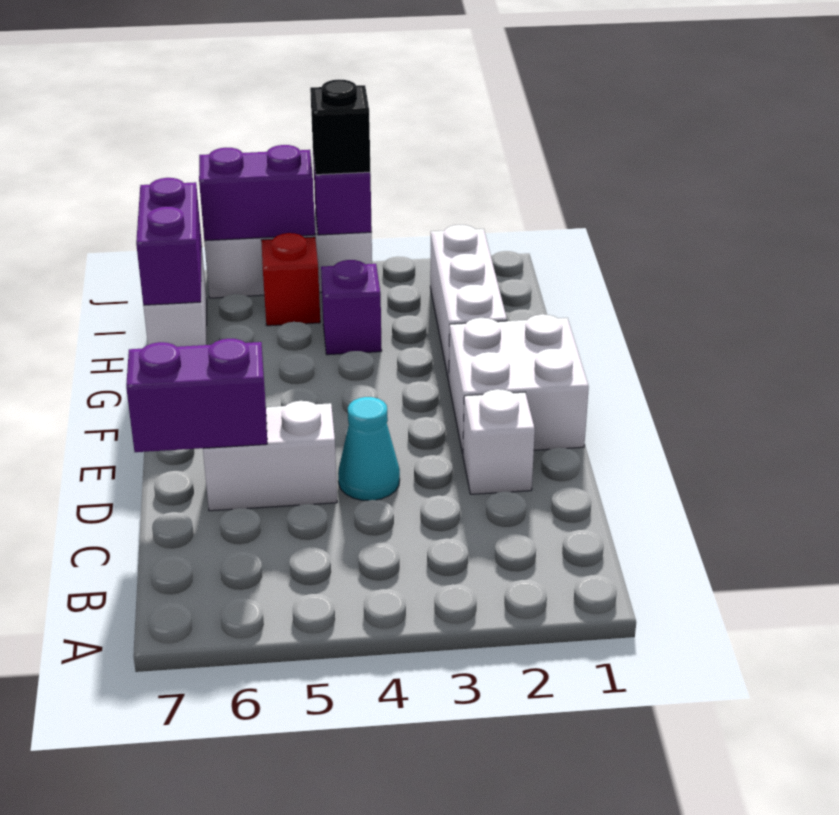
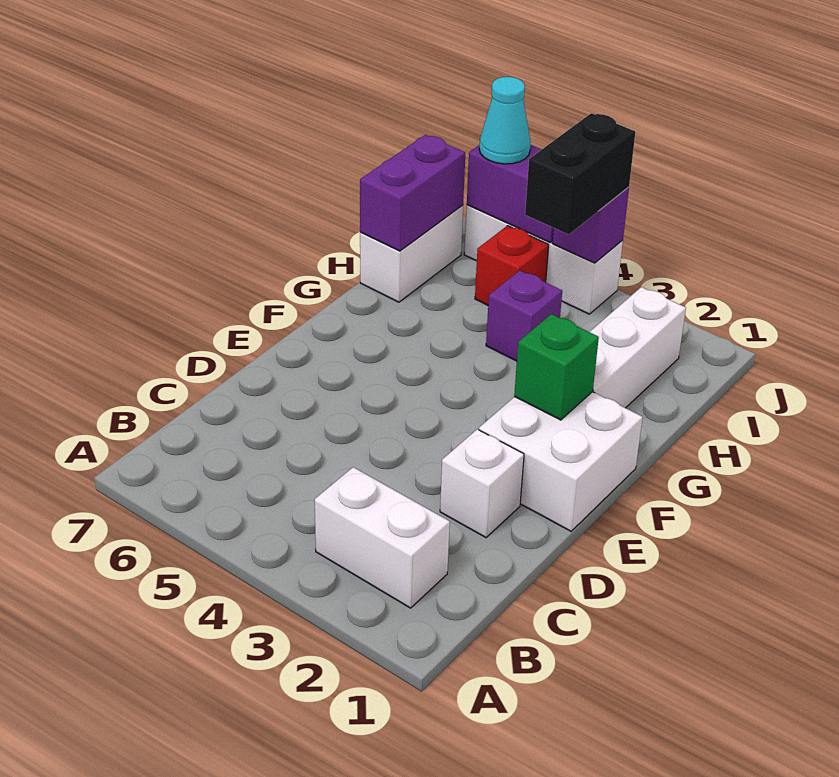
cyan 1x1 cone [338,397,400,500] -> cyan 1x1 cone moved to [479,77,530,164]
white 1x2 brick [203,401,337,511] -> white 1x2 brick moved to [315,467,450,608]
purple 1x2 brick [126,339,267,452] -> none
none -> green 1x1 brick [514,314,599,420]
black 1x1 brick [310,80,370,175] -> black 1x2 brick [525,113,635,234]

